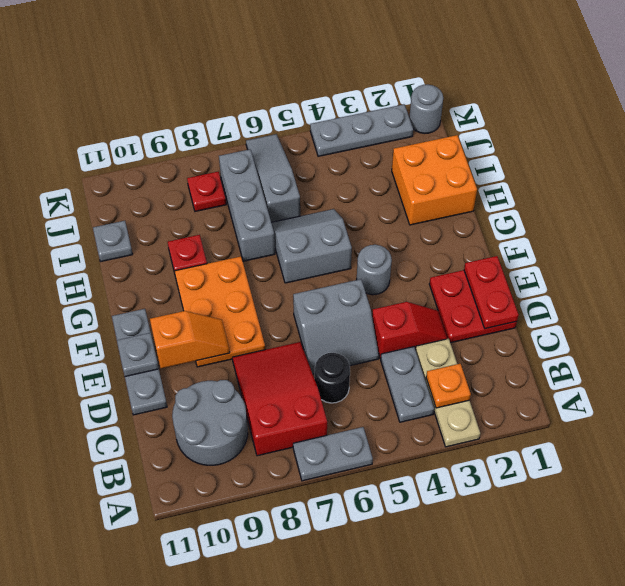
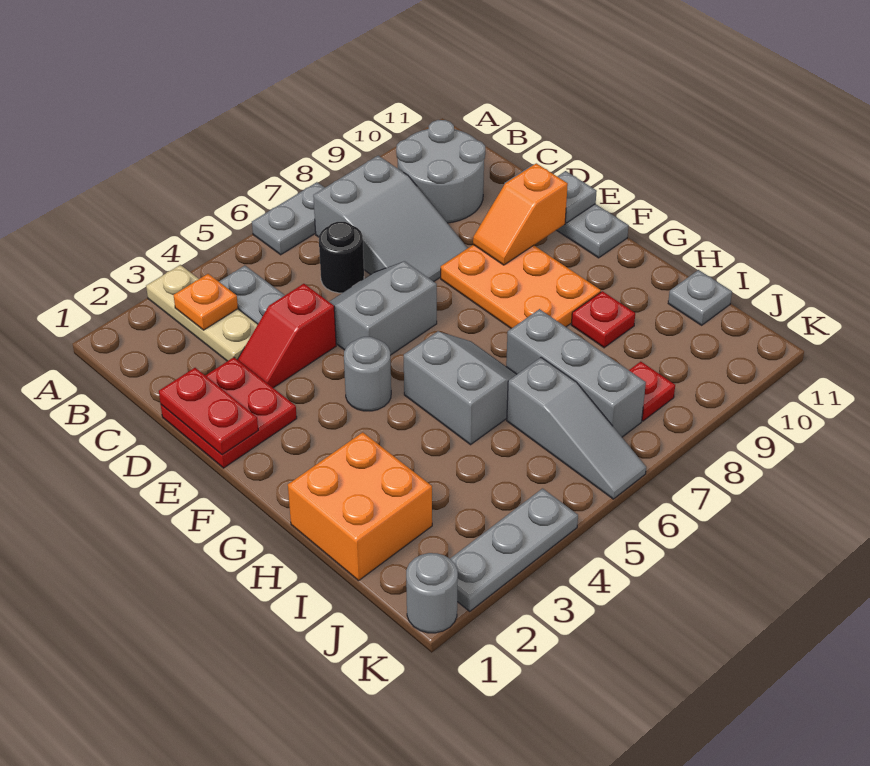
red 2x3 slope [232,342,327,456] -> grey 2x3 slope [313,156,467,281]
grey 2x2 slope [271,209,352,283] -> grey 2x2 slope turned to [404,331,517,445]

